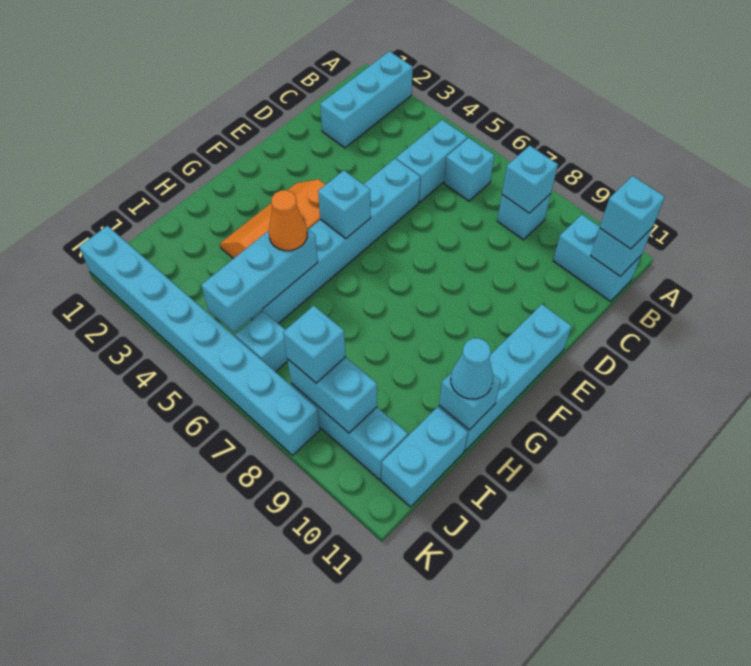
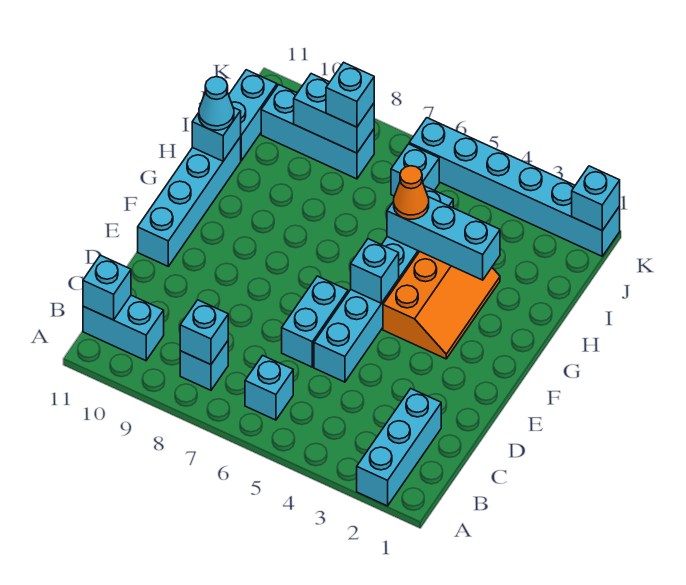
cyan 1x2 brick [396,120,467,202] -> cyan 1x2 brick moved to [282,276,348,367]
cyan 1x1 brick [600,176,665,249] -> cyan 1x1 brick moved to [572,166,620,230]
cyan 1x3 brick [201,229,318,333] -> cyan 1x3 brick turned to [387,197,500,280]
cyan 1x8 brick [79,226,320,455] -> cyan 1x6 brick [409,118,620,256]

